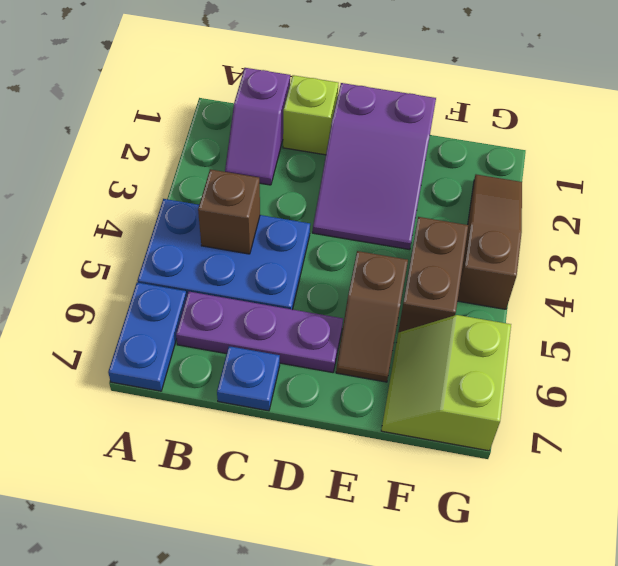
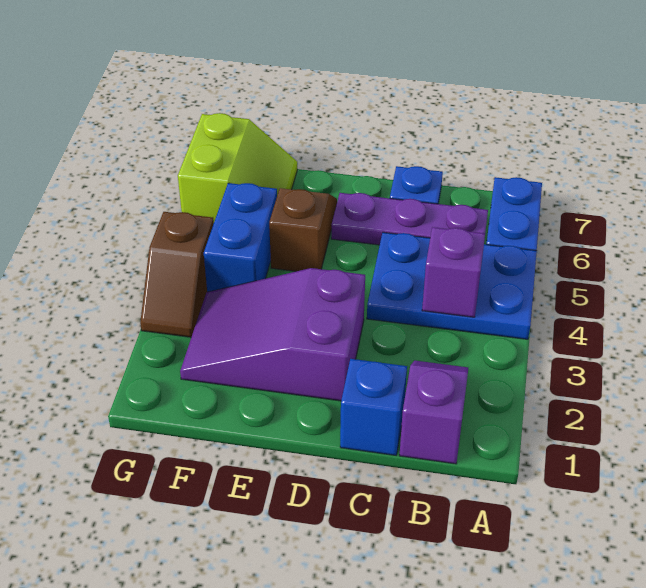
brown 1x1 brick [198,169,260,254] -> purple 1x1 brick [422,227,485,317]
lime 1x1 brick [283,75,338,155] -> blue 1x1 brick [340,359,407,455]
purple 2x3 slope [313,83,436,250] -> purple 2x3 slope turned to [180,268,365,401]
brown 1x2 brick [398,217,468,333] -> blue 1x2 brick [204,183,277,292]
brown 1x3 slope [458,174,522,309] -> brown 1x2 slope [140,212,214,337]

